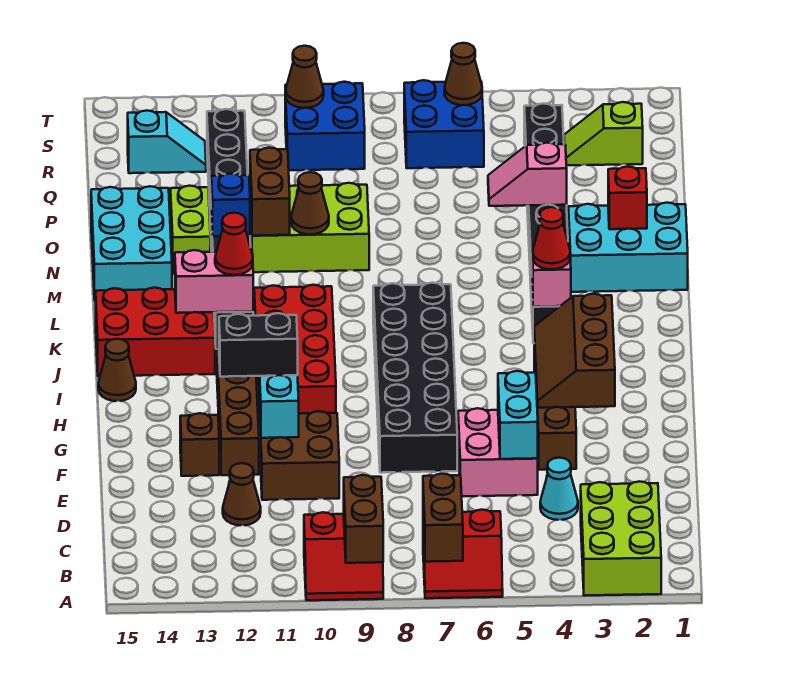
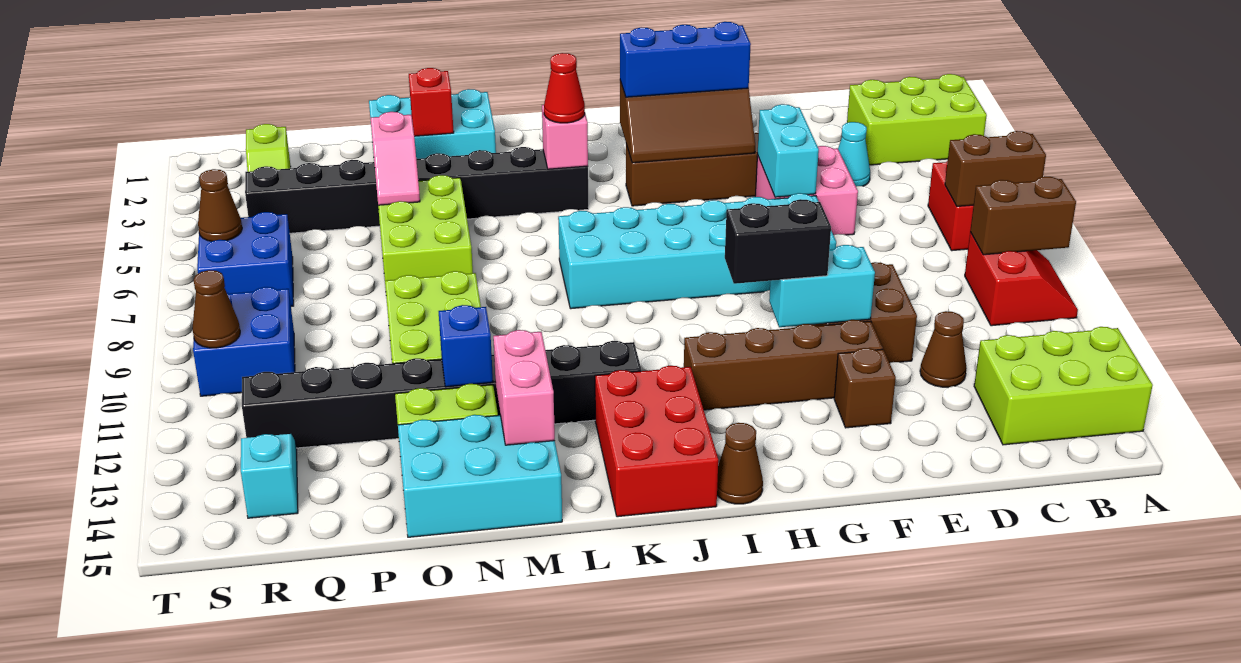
none -> lime 2x3 brick [974,327,1153,445]
cyan 1x2 brick [498,371,538,459] -> cyan 1x2 brick turned to [758,104,819,197]
black 2x6 brick [373,283,457,473] -> cyan 2x6 brick [558,193,836,309]
none -> blue 1x3 brick [620,22,751,97]
black 1x2 brick [219,313,298,377] -> black 1x2 brick turned to [725,199,831,284]
red 2x4 brick [254,285,336,424] -> none
pink 1x2 brick [175,250,253,313] -> pink 1x2 brick moved to [493,330,555,445]
red 1x1 cone [215,213,253,275] -> none
cyan 2x3 brick [568,203,688,292] -> cyan 2x3 brick turned to [369,89,496,159]
none -> lime 2x3 brick [378,175,473,281]
brown 1x1 cone [291,172,329,235] -> none
brown 1x2 brick [250,148,290,236] -> none

